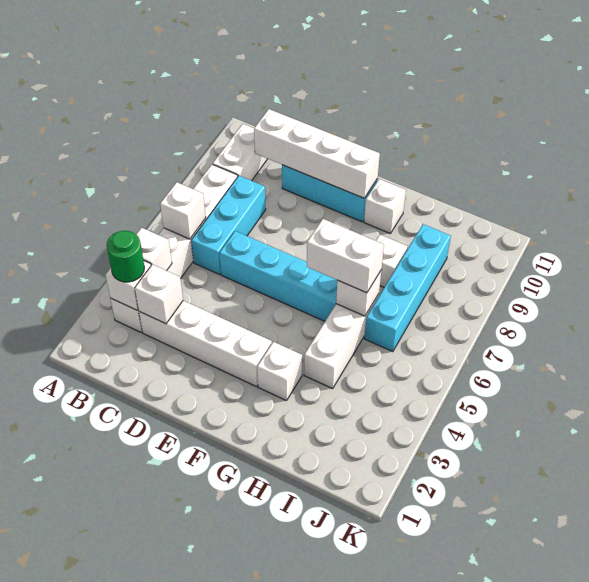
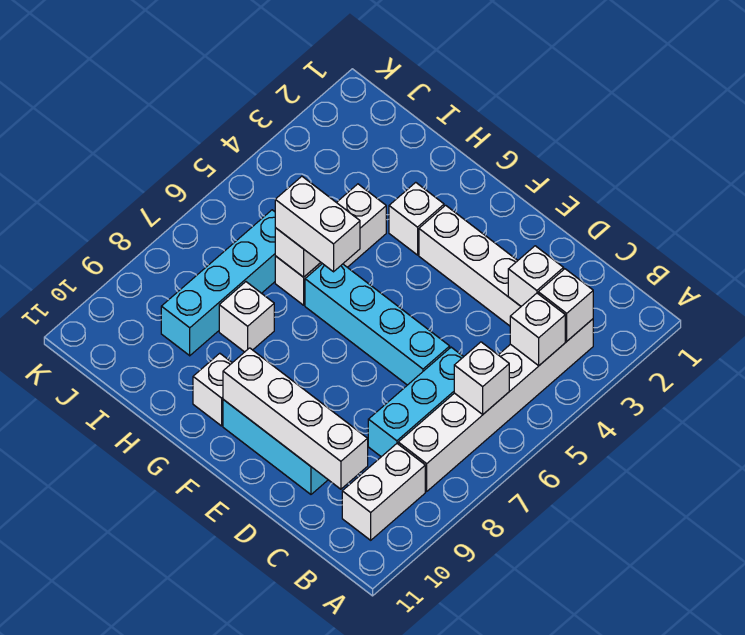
green 1x1 round brick [107,231,144,282] -> none

